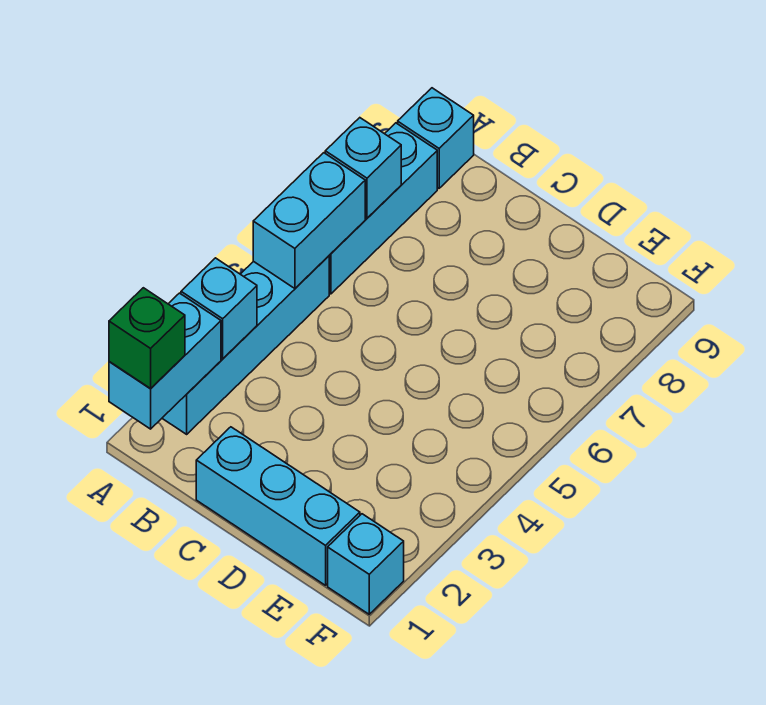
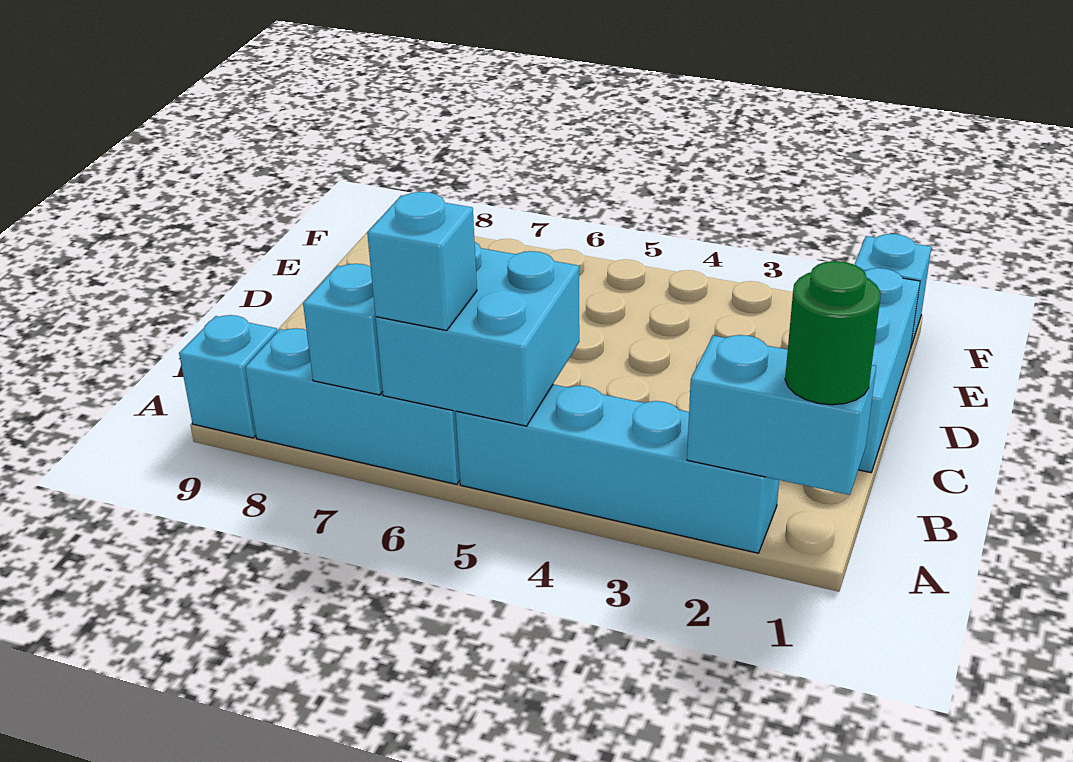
green 1x1 brick [109,288,185,388] -> green 1x1 round brick [785,261,881,405]
cyan 1x1 brick [181,258,257,359] -> cyan 1x1 brick moved to [367,192,477,331]
cyan 1x2 brick [253,153,365,288] -> cyan 2x2 brick [376,242,579,426]

